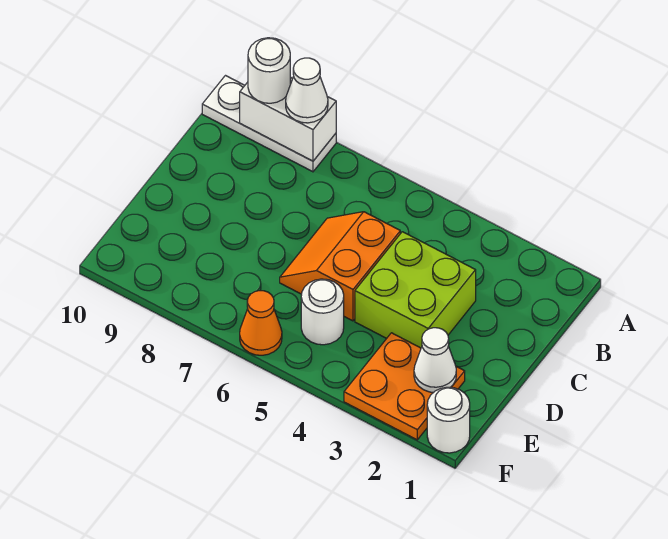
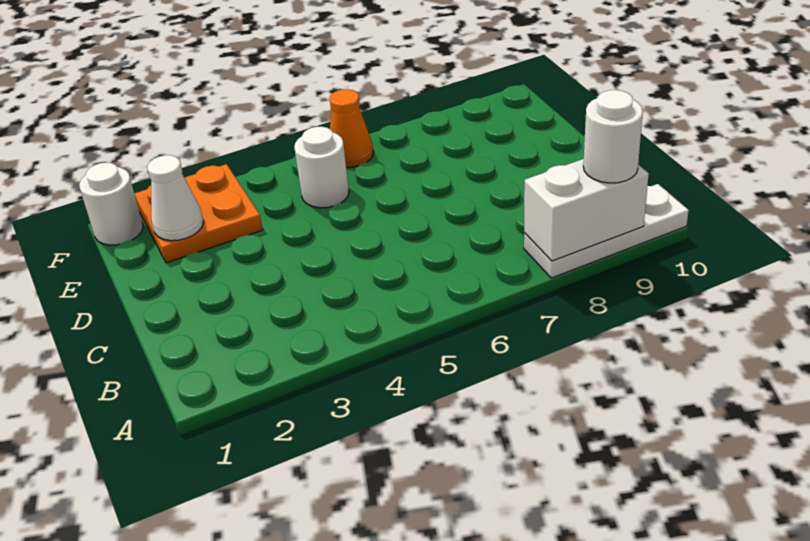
white 1x1 cone [286,58,328,123] -> none
lime 2x2 brick [355,232,476,348] -> none
orange 2x2 slope [280,212,400,321] -> none

